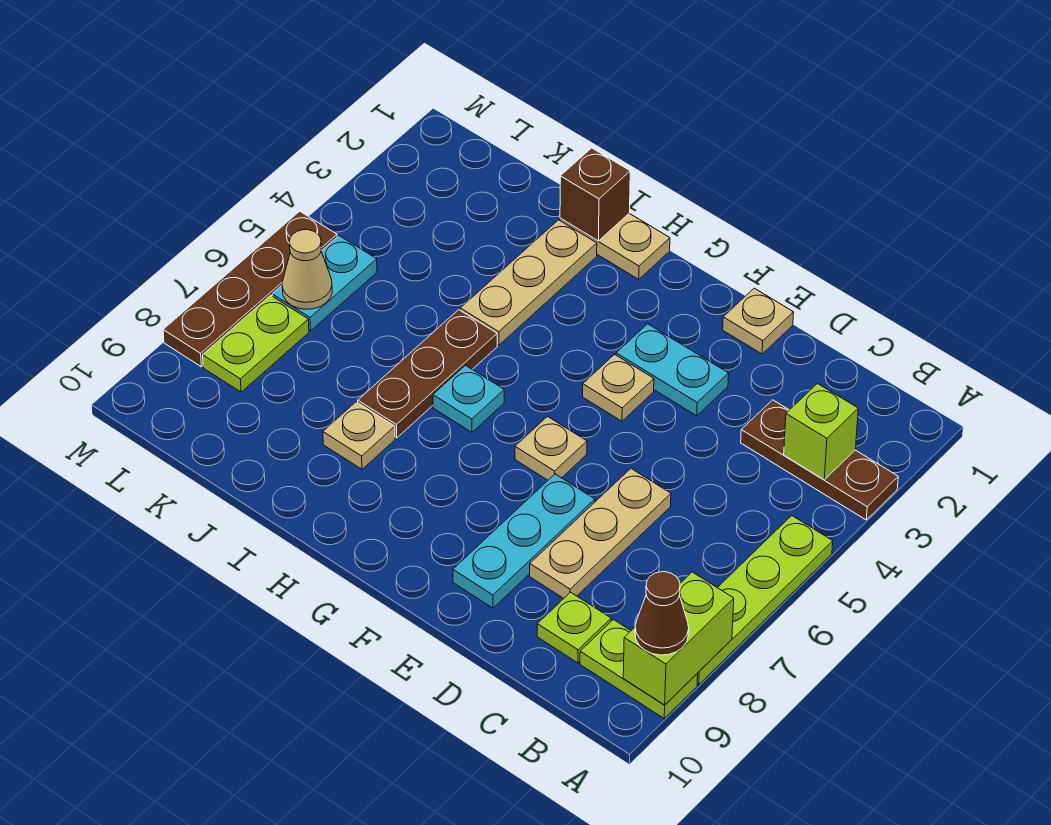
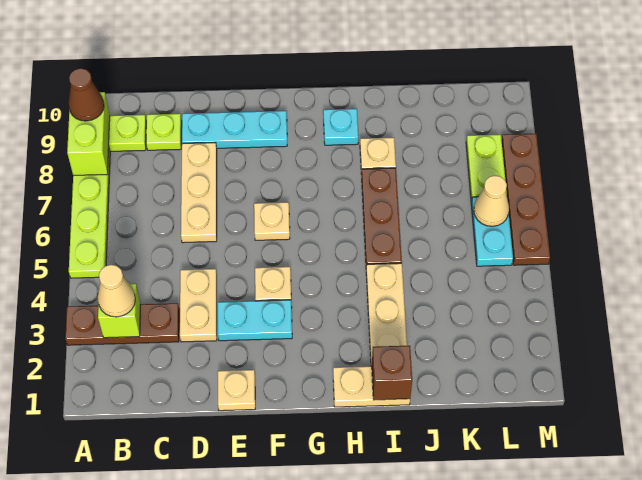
none -> tan 1x1 cone [98,265,135,317]
none -> tan 1x2 plate [180,269,217,342]
cyan 1x3 plate [453,474,595,608] -> cyan 1x3 plate turned to [182,111,287,148]
cyan 1x1 plate [433,365,504,432] -> cyan 1x1 plate moved to [323,109,358,145]

